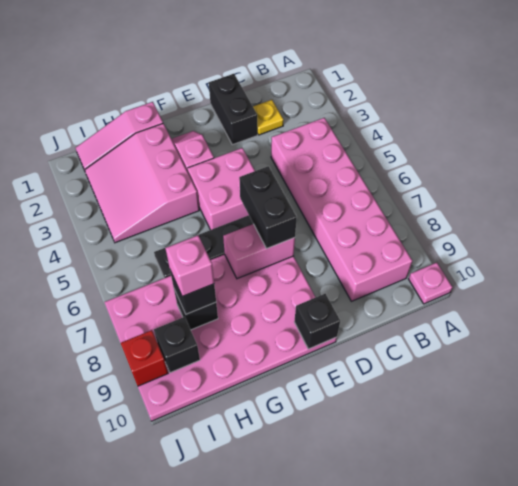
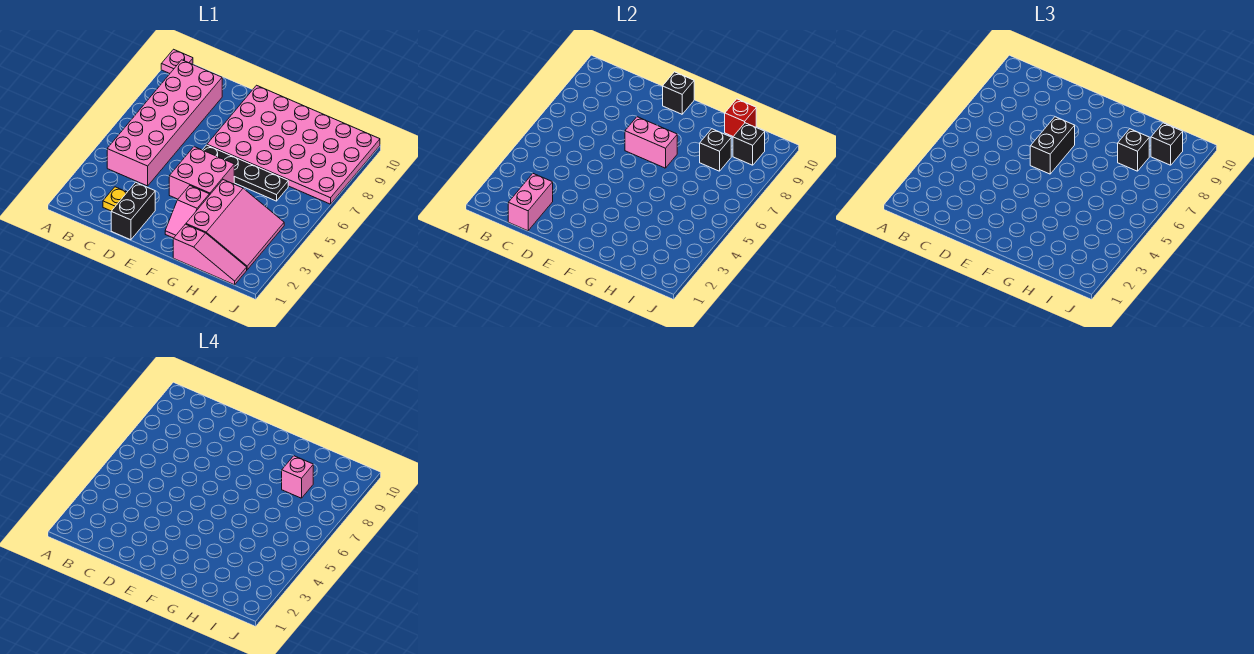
none -> pink 1x2 brick [508,174,553,231]
none -> black 1x1 brick [1151,123,1183,165]
red 1x1 brick [121,330,168,386] -> red 1x1 brick moved to [725,99,756,136]

